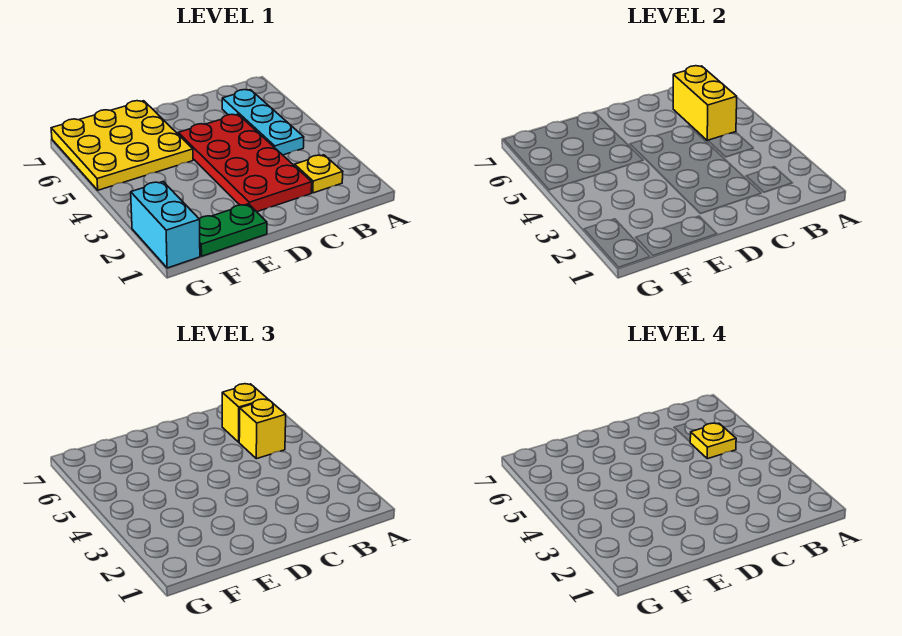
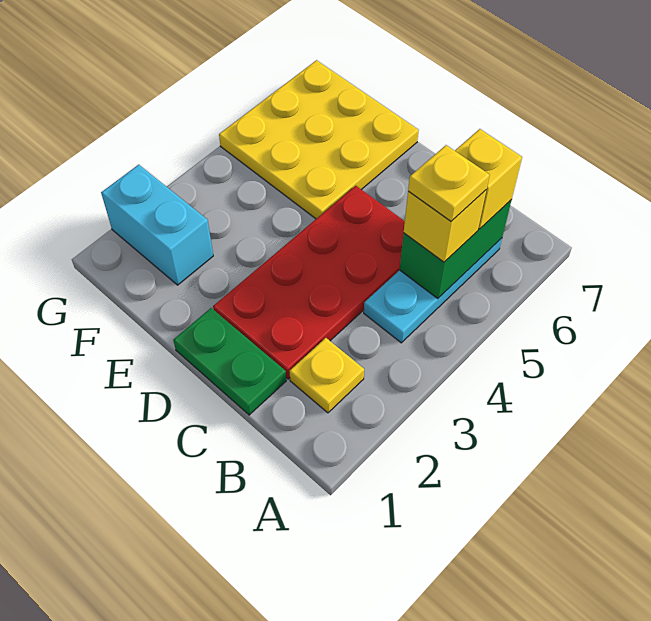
yellow 1x2 brick [673,66,737,141] -> green 1x2 brick [400,200,511,299]
green 1x2 plate [200,204,267,256] -> green 1x2 plate moved to [173,308,286,415]
cyan 1x2 brick [131,182,200,268] -> cyan 1x2 brick turned to [101,165,213,285]

